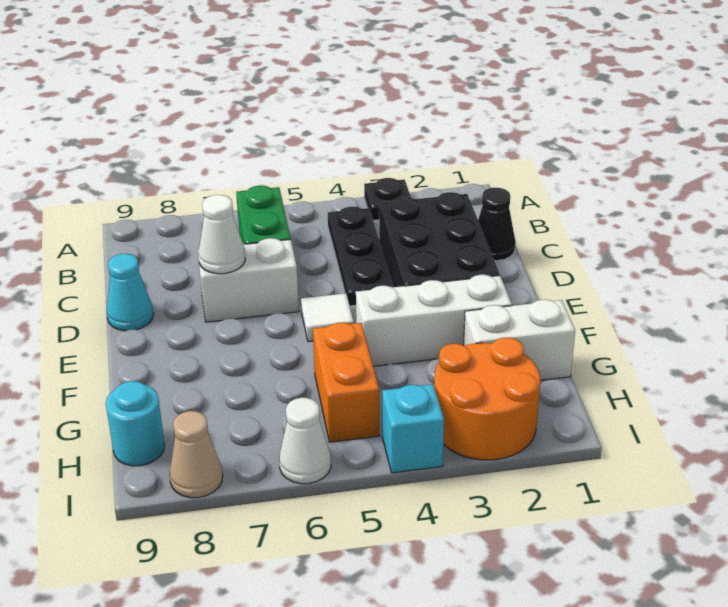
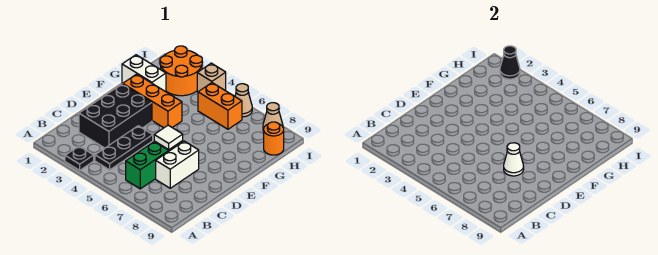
black 1x1 cone [478,188,516,261] -> black 1x1 cone moved to [500,46,520,79]
white 1x2 brick [198,238,299,322] -> white 1x2 brick turned to [156,141,199,188]
cyan 1x1 cone [107,254,154,331] -> none
white 1x3 brick [356,275,512,366] -> orange 1x3 brick [123,74,182,128]
orange 1x2 brick [313,323,379,442] -> orange 1x2 brick turned to [198,83,242,129]
cyan 1x1 round brick [106,381,165,466] -> orange 1x1 round brick [264,122,284,155]
cyan 1x1 brick [382,384,444,473] -> tan 1x1 brick [197,63,226,92]
white 1x1 cone [279,398,331,484] -> tan 1x1 cone [235,84,252,117]

